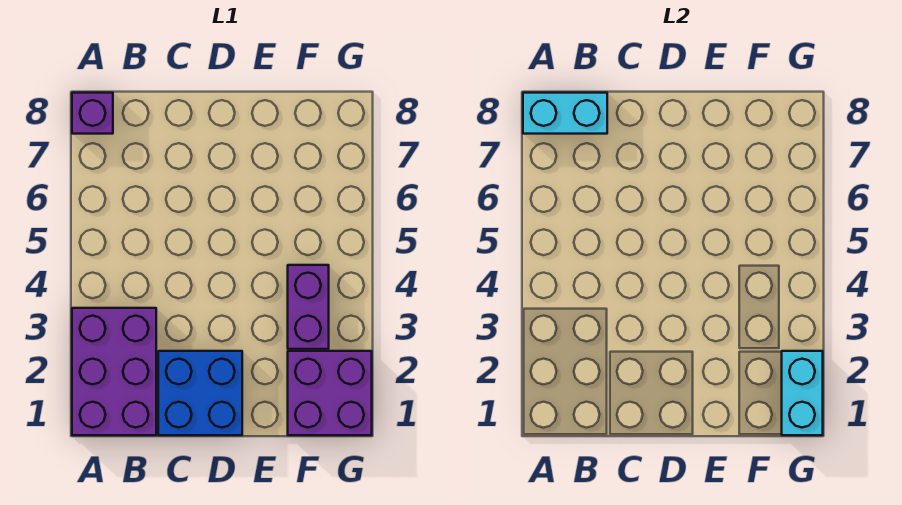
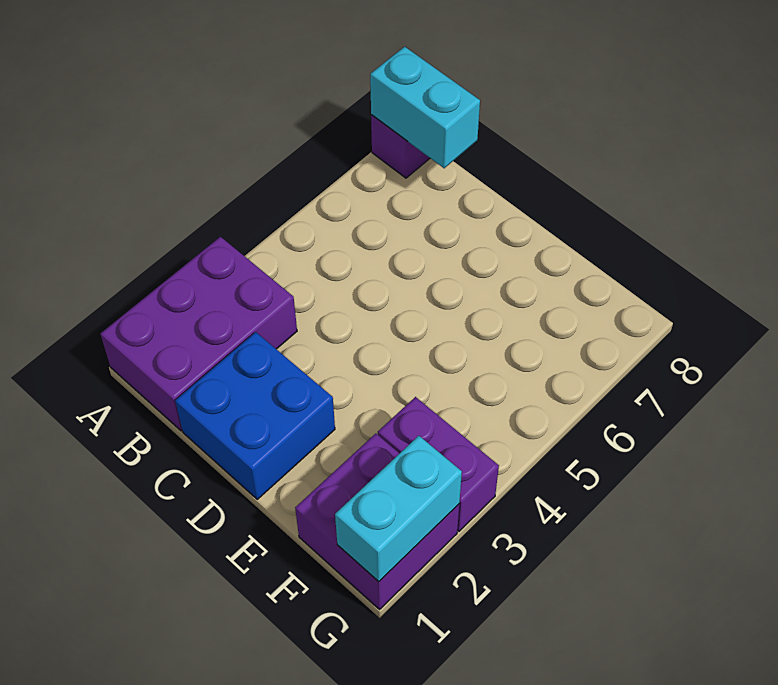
purple 1x2 brick [288,265,329,349] -> purple 1x2 brick turned to [378,397,499,531]

